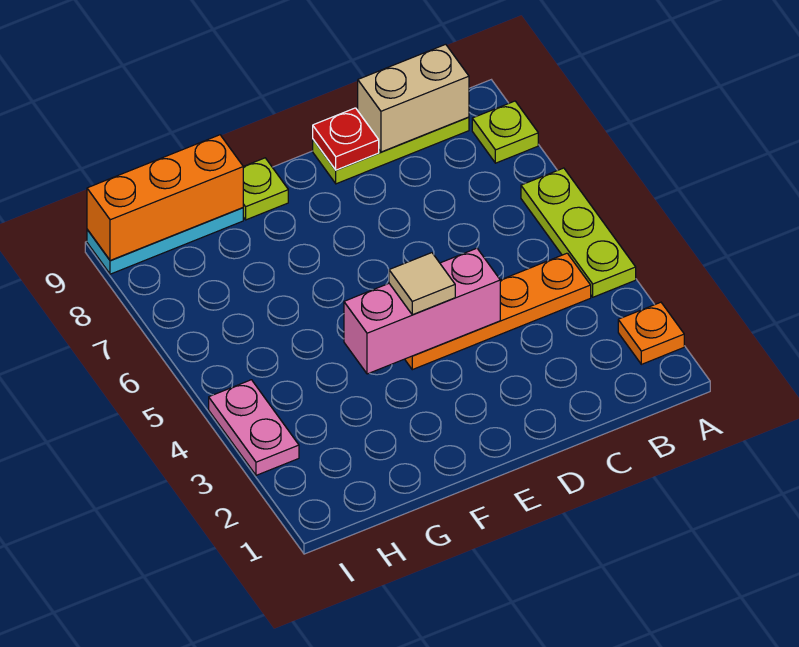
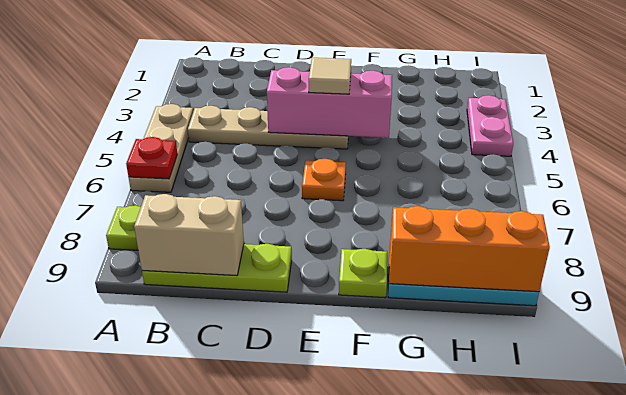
orange 1x1 plate [618,302,684,364] -> orange 1x1 plate moved to [302,159,346,201]
lime 1x3 plate [521,168,636,297] -> tan 1x3 plate [129,104,193,192]
orange 1x4 plate [405,253,591,370] -> tan 1x4 plate [188,106,348,149]
red 1x1 plate [313,108,379,170] -> red 1x1 plate moved to [126,137,177,179]

